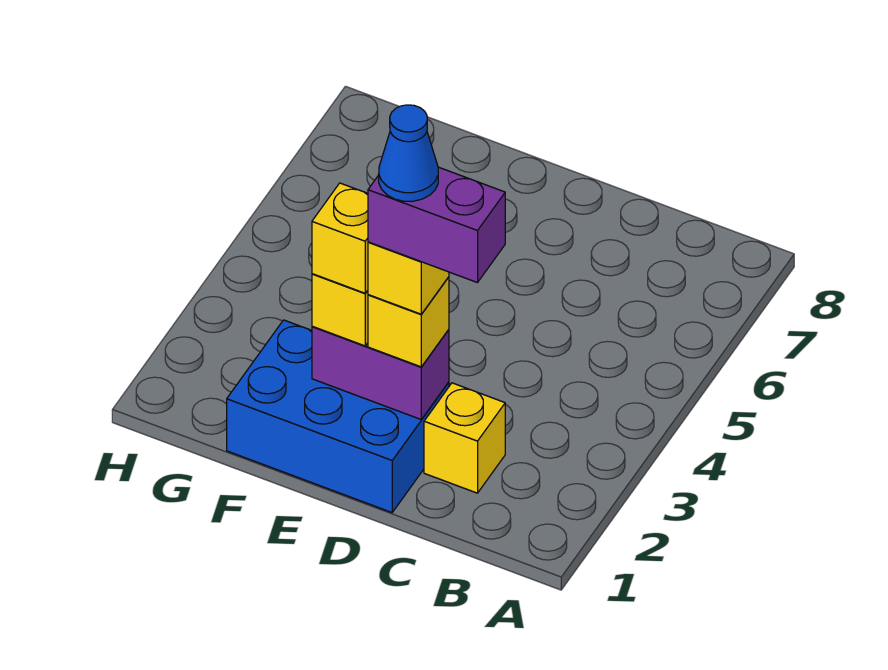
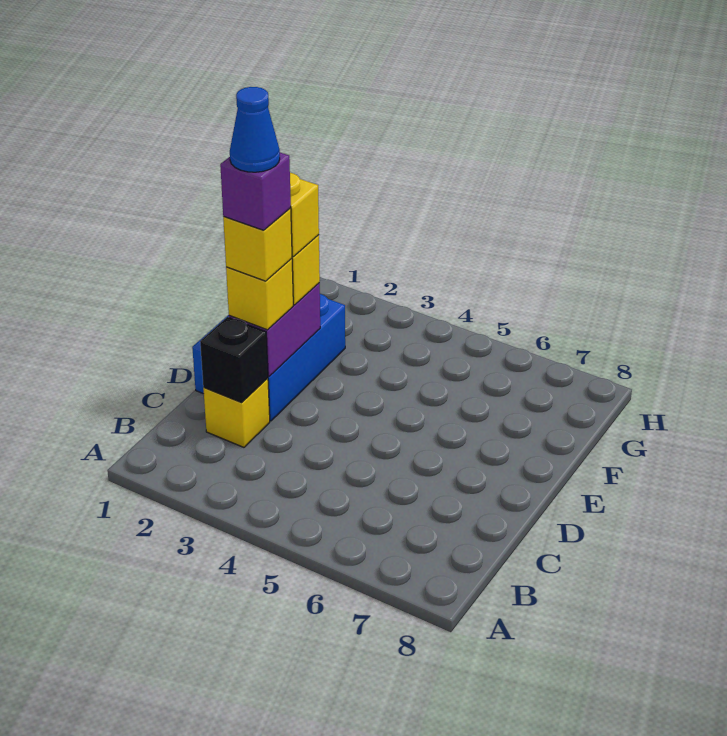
none -> black 1x1 brick [200,317,268,402]
purple 1x2 brick [368,167,505,283] -> purple 1x1 brick [220,153,291,230]

